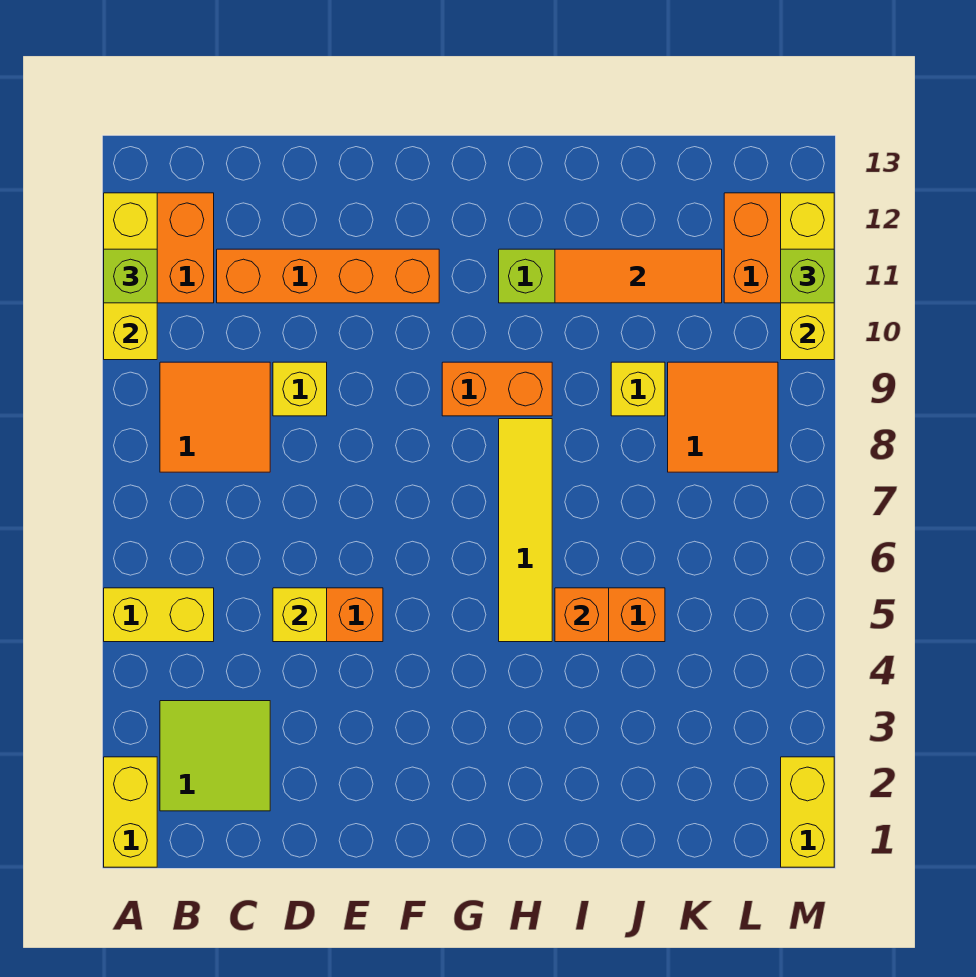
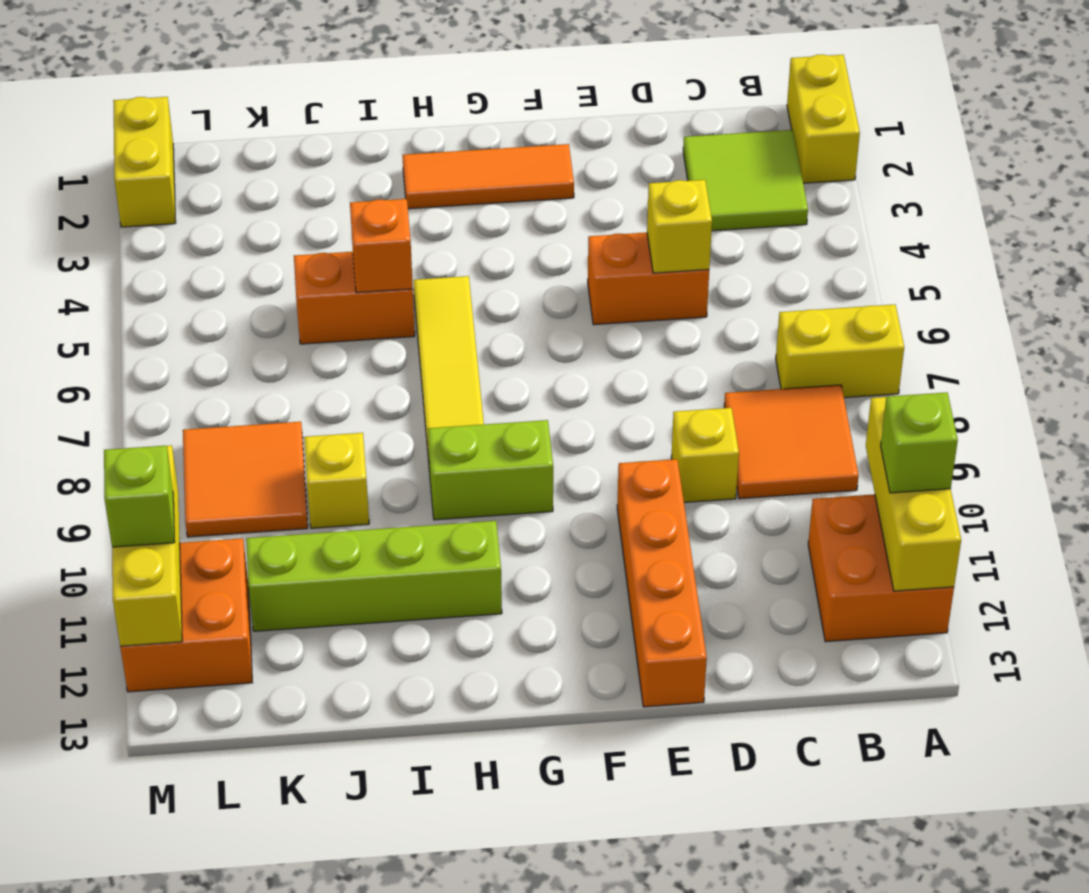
yellow 1x2 brick [104,588,214,642] -> yellow 1x2 brick moved to [776,304,904,398]
orange 1x4 brick [217,249,439,303] -> orange 1x4 brick turned to [617,459,707,707]
orange 1x2 brick [442,362,552,416] -> lime 1x2 brick [428,420,553,520]
orange 1x3 tile [555,249,722,303] -> orange 1x3 tile moved to [402,144,574,209]

